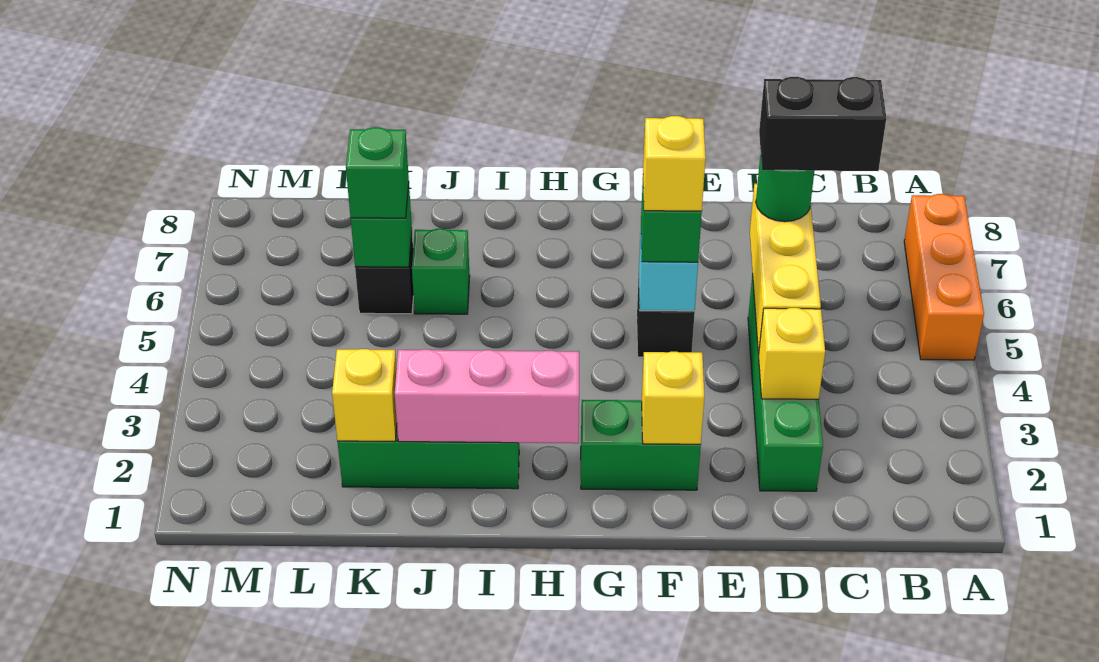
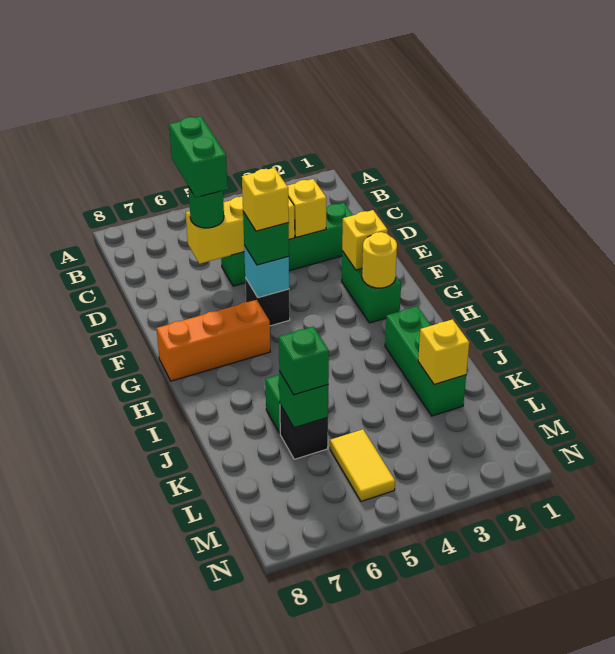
orange 1x3 brick [904,194,984,360] -> orange 1x3 brick moved to [157,300,270,381]
black 1x2 brick [759,77,886,171] -> green 1x2 brick [169,116,228,198]
none -> yellow 1x1 round brick [362,232,397,288]
pink 1x3 brick [395,349,579,443] -> none
none -> yellow 1x2 tile [330,429,395,501]

